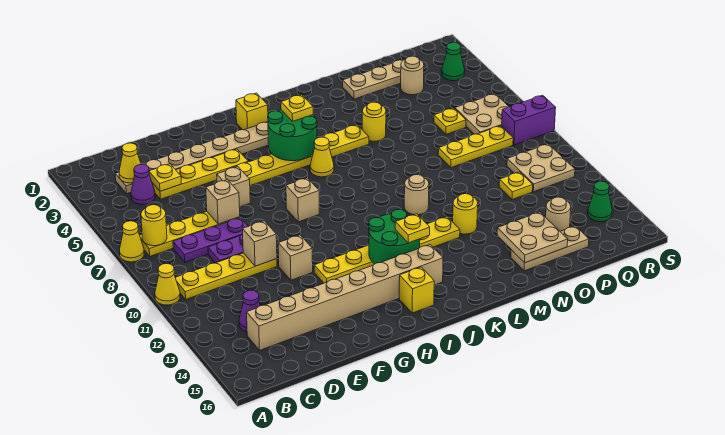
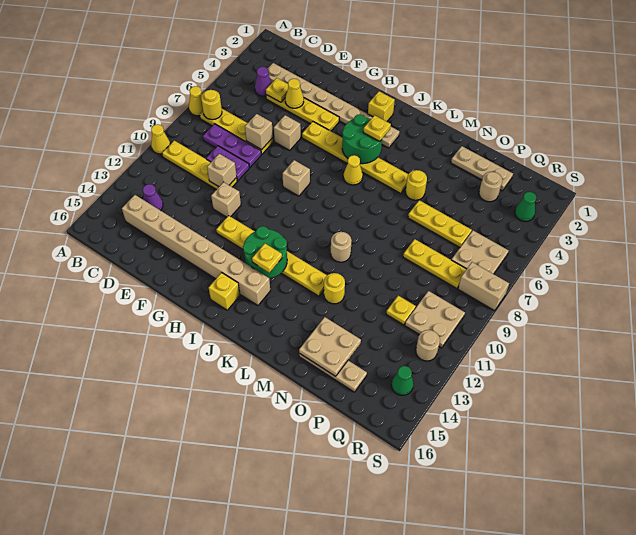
yellow 1x1 cone [119,143,141,183] -> yellow 1x1 cone moved to [285,79,304,108]
yellow 1x1 plate [434,108,466,134] -> yellow 1x3 plate [408,200,472,247]
tan 1x1 round brick [546,197,571,231] -> tan 1x1 round brick moved to [416,330,440,361]
purple 1x2 brick [502,95,556,145] -> tan 1x2 brick [458,262,509,311]

